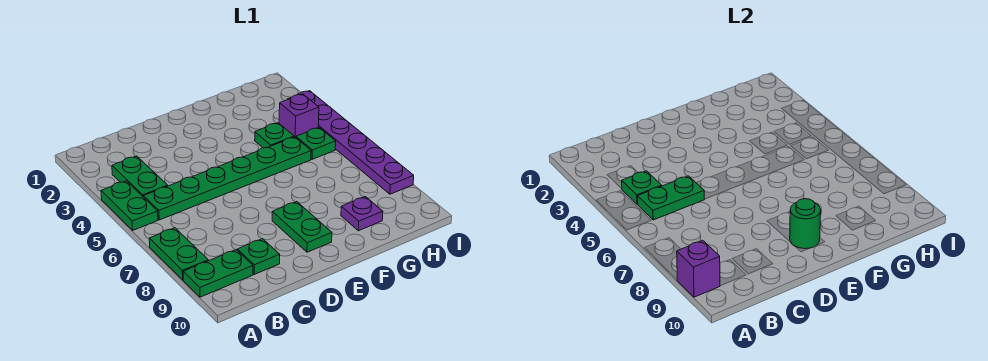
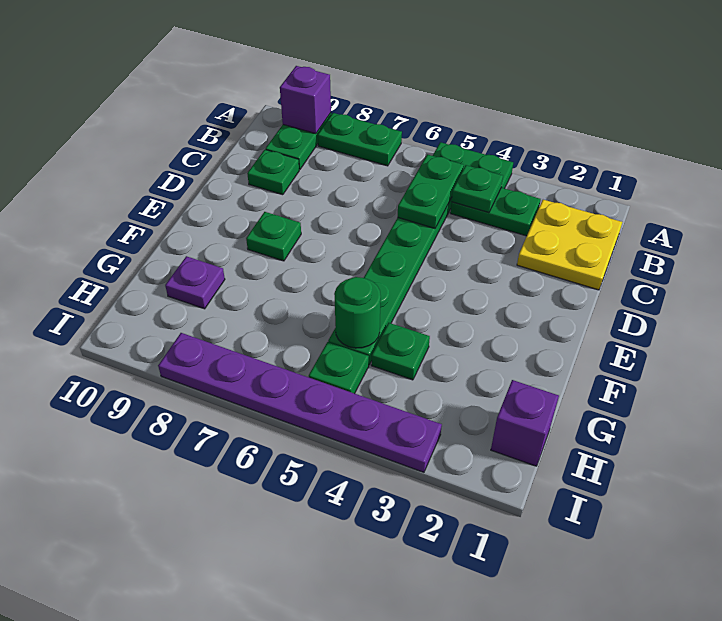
none -> yellow 2x2 plate [517,200,622,290]
green 1x2 plate [272,202,332,252] -> green 1x1 plate [246,212,301,261]
green 1x1 round brick [790,199,821,249] -> green 1x1 round brick moved to [334,277,381,348]
purple 1x1 brick [279,94,319,137] -> purple 1x1 brick moved to [491,380,559,466]

